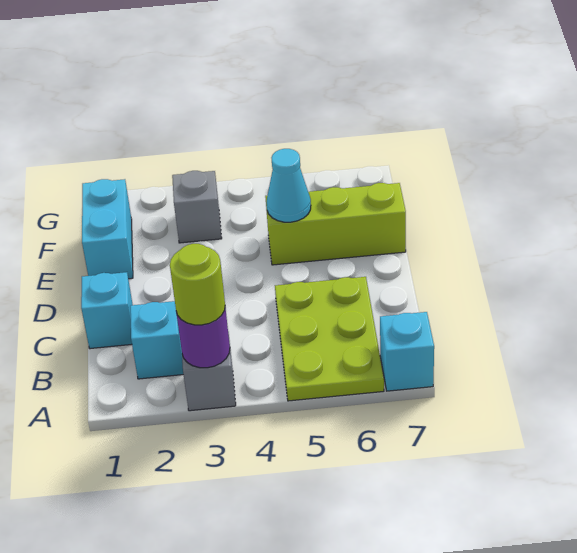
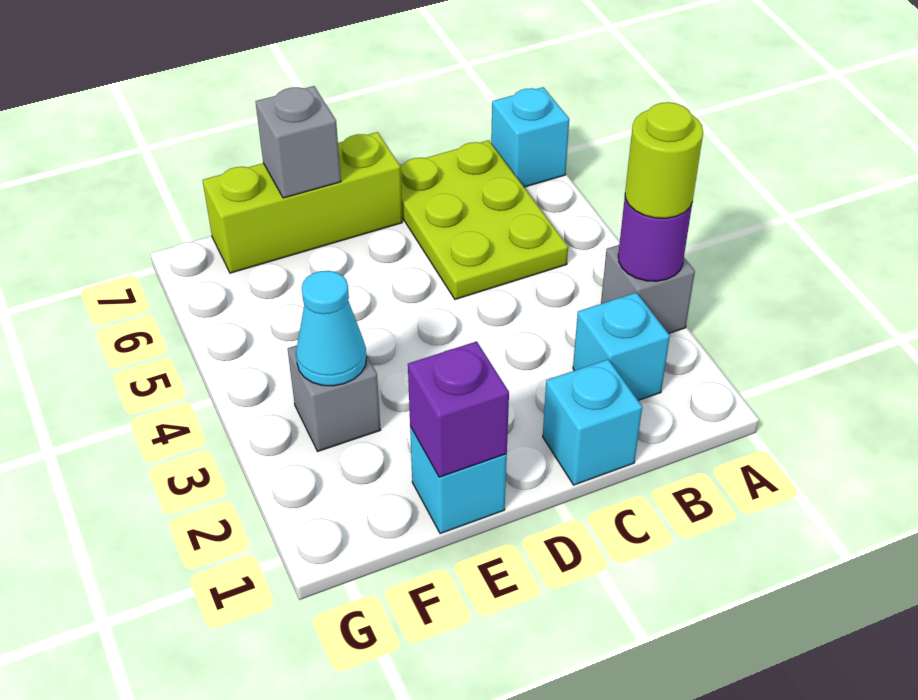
lime 2x3 plate [275,277,384,401] -> lime 2x3 plate turned to [400,140,568,299]
cyan 1x2 brick [82,179,133,279] -> cyan 1x1 brick [410,426,507,534]
none -> purple 1x1 brick [408,341,509,477]
lime 1x3 brick [265,183,406,265] -> lime 1x3 brick turned to [203,132,402,273]
cyan 1x1 cone [266,149,311,222] -> cyan 1x1 cone moved to [296,271,366,386]
none -> grey 1x1 brick [255,86,341,198]

